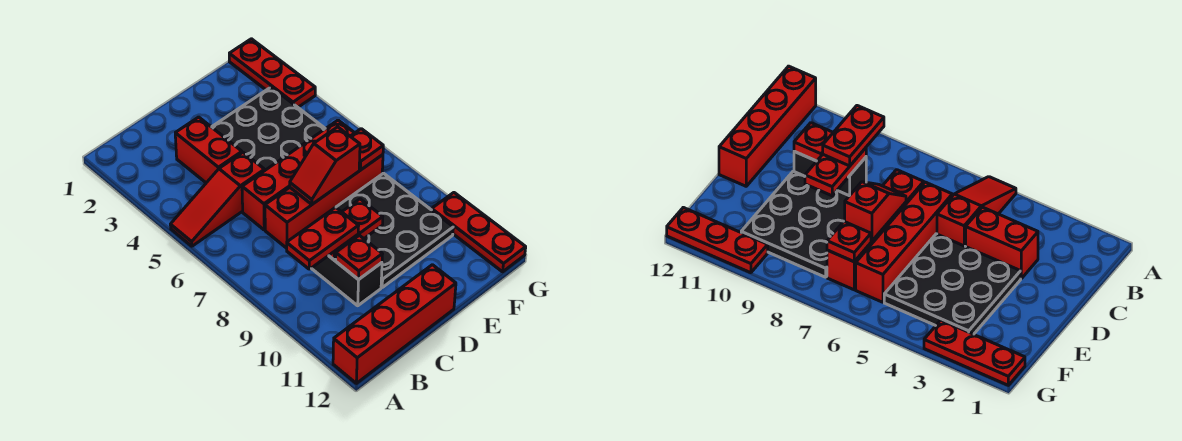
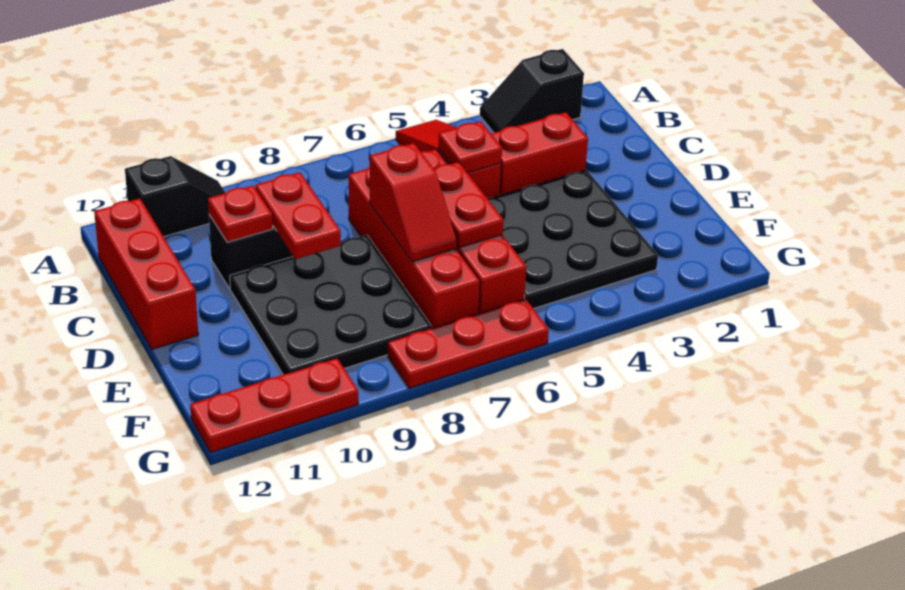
none -> black 1x2 slope [480,49,584,133]
none -> black 1x2 slope [125,156,225,237]
red 1x4 brick [333,265,456,383] -> red 1x3 brick [94,198,198,349]
red 1x2 plate [287,207,358,269] -> red 1x2 plate moved to [434,162,504,248]
red 1x2 slope [290,127,360,204] -> red 1x2 slope turned to [370,143,457,262]
red 1x1 plate [350,129,383,170] -> red 1x1 plate moved to [438,121,502,173]
red 1x3 plate [229,39,315,107] -> red 1x3 plate moved to [388,299,549,388]

